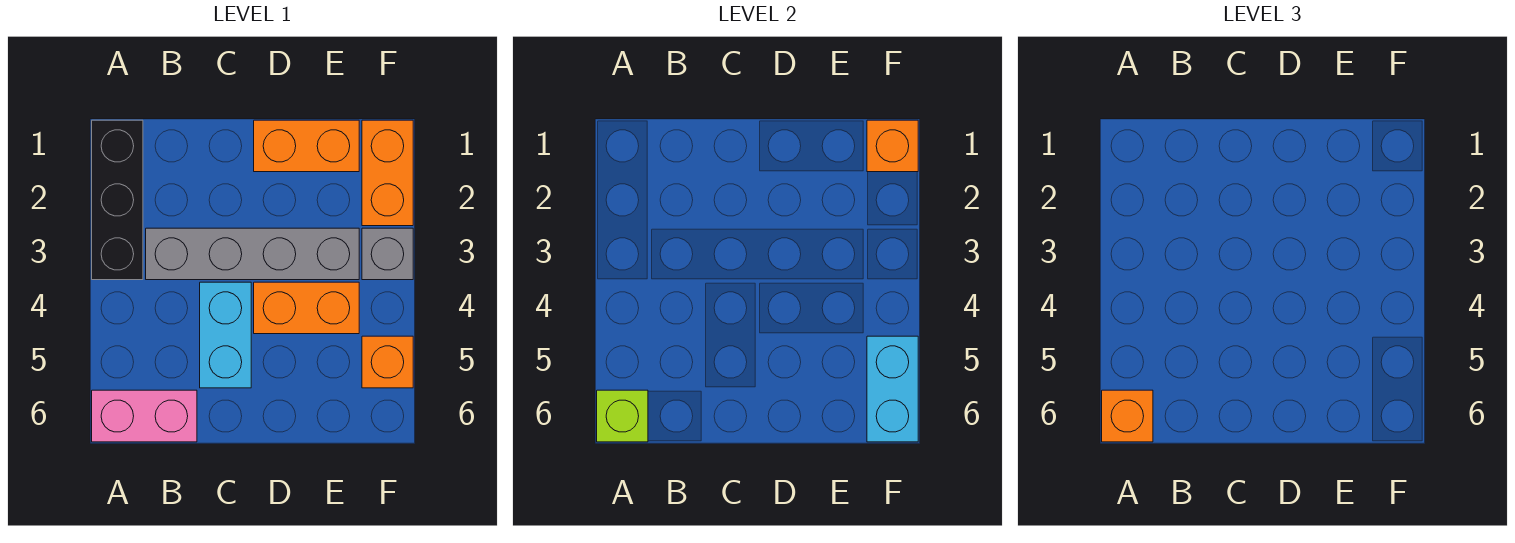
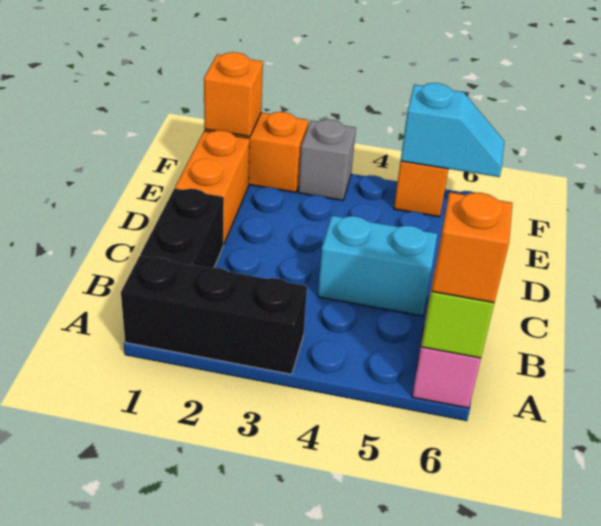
none -> black 1x2 brick [140,189,224,268]
grey 1x4 brick [146,228,359,280] -> none
orange 1x2 brick [254,282,359,334] -> none
cyan 1x2 brick [867,336,918,442] -> cyan 1x2 slope [401,83,504,177]

